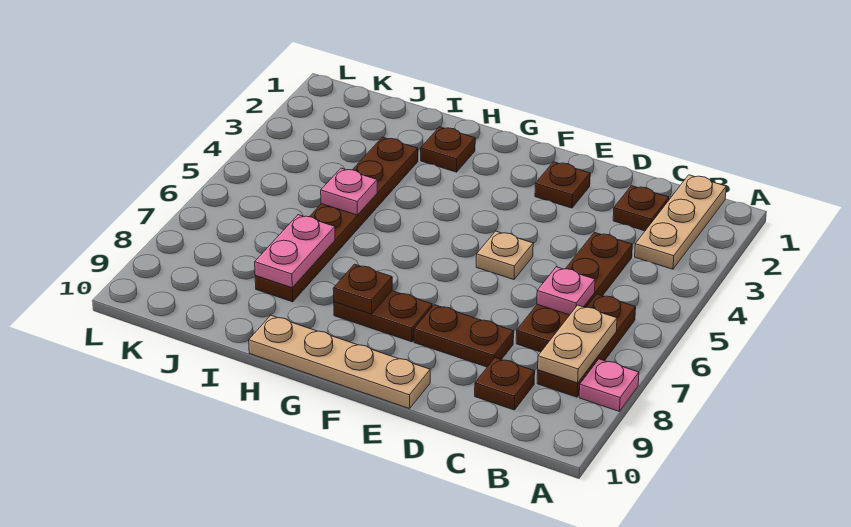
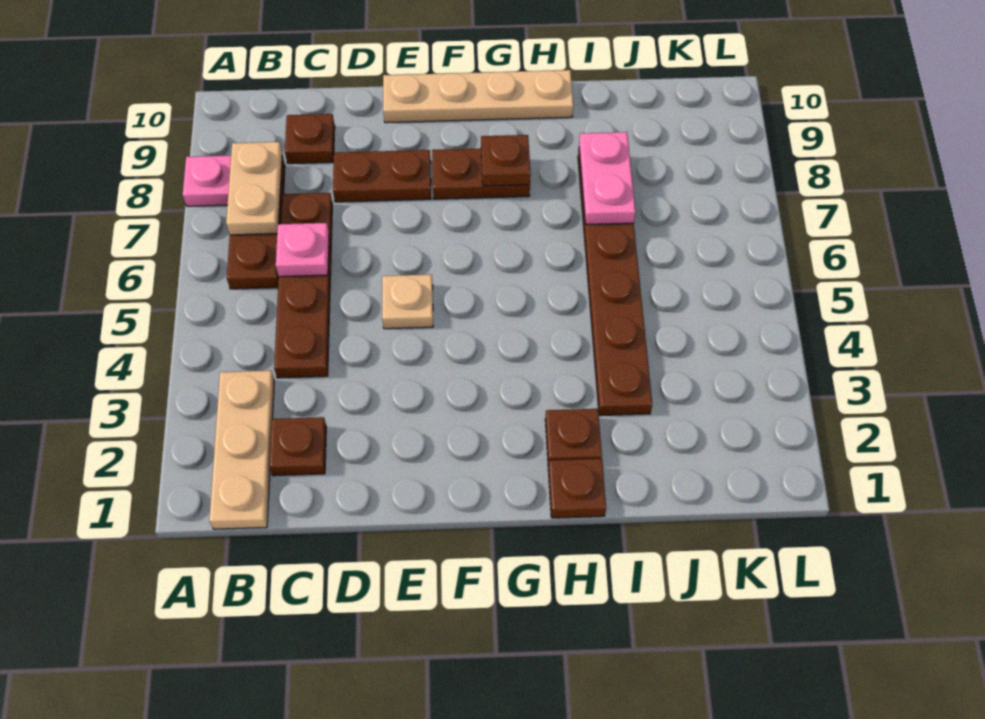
brown 1x1 plate [535,162,590,208] -> brown 1x1 plate moved to [548,459,606,518]
pink 1x1 plate [321,168,377,215] -> none

